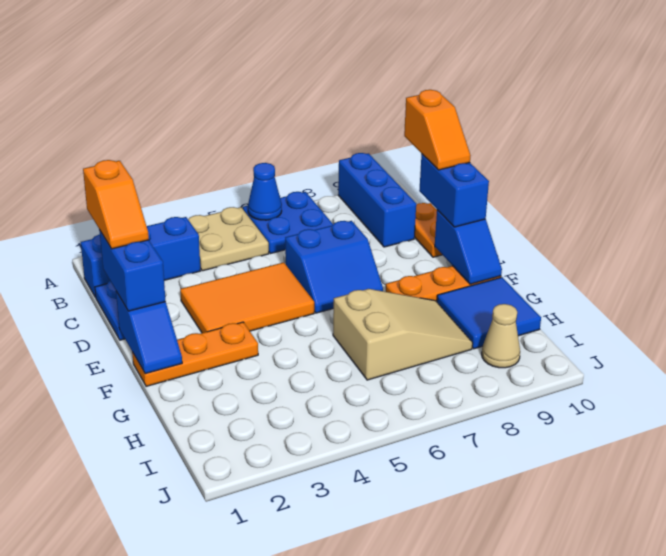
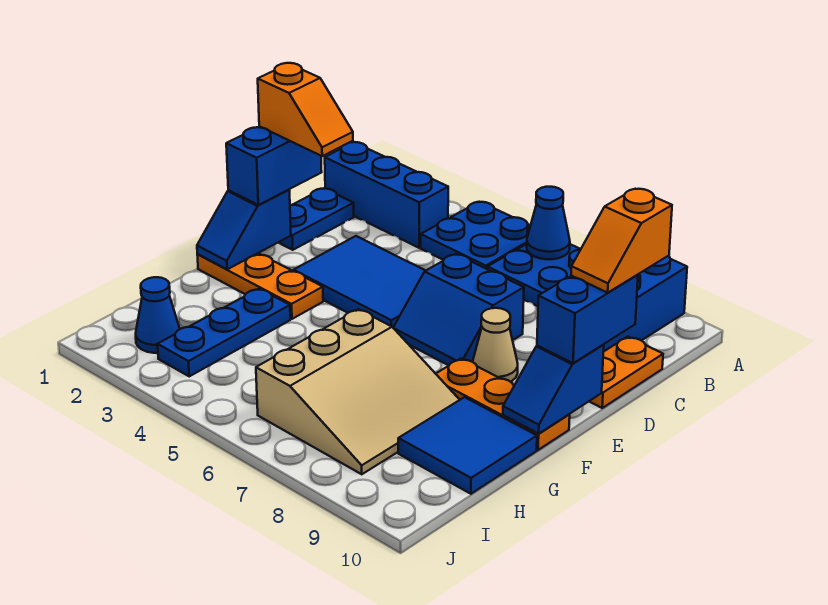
tan 2x2 plate [188,207,269,271] -> blue 2x2 plate [421,202,531,269]
orange 1x2 slope [83,160,149,249] -> orange 1x2 slope turned to [258,63,353,156]
orange 2x3 tile [180,262,314,333] -> blue 2x3 tile [294,236,426,327]
none -> blue 1x3 plate [158,289,290,376]
tan 2x3 slope [333,289,473,380] -> tan 3x3 slope [256,309,459,474]
none -> blue 1x1 cone [136,277,180,353]
tan 1x1 cone [482,304,520,368] -> tan 1x1 cone moved to [473,308,518,382]

